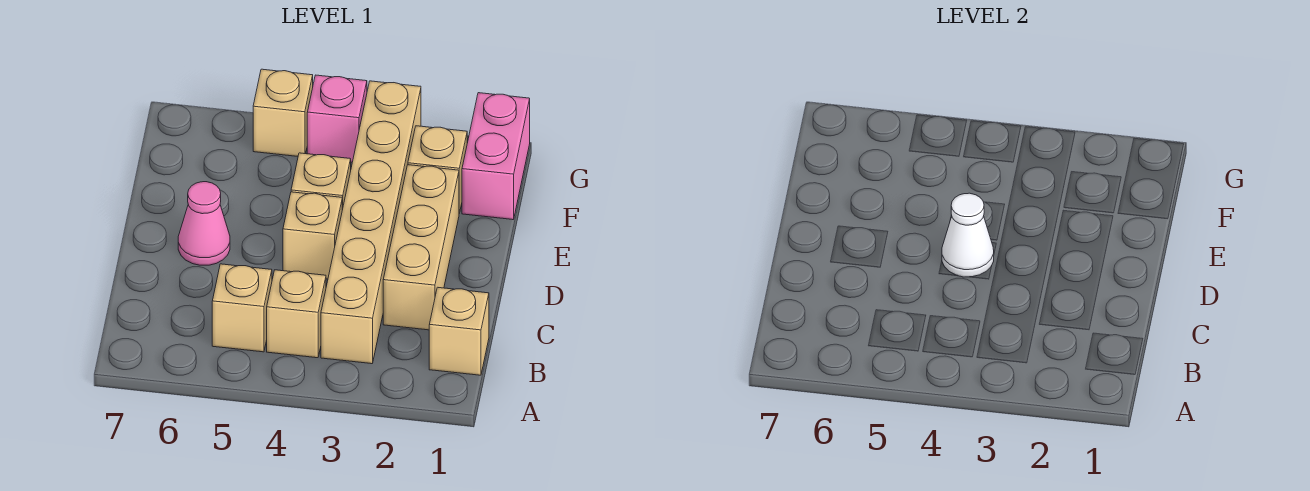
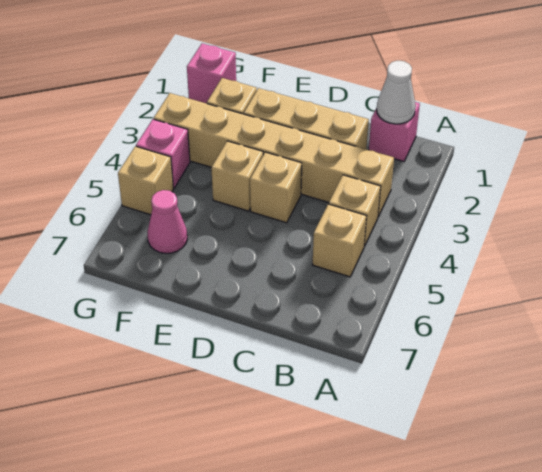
tan 1x1 brick [429,287,489,375] -> pink 1x1 brick [369,102,420,162]
white 1x1 cone [942,193,994,277] -> white 1x1 cone moved to [377,61,416,124]
pink 1x1 cone [178,182,230,265] -> pink 1x1 cone moved to [147,190,187,253]
pink 1x2 brick [462,93,530,220] -> pink 1x1 brick [187,43,236,104]

